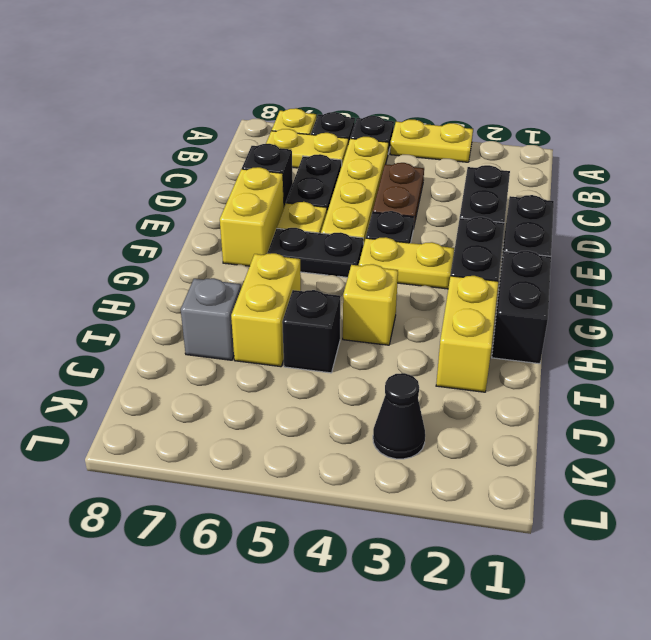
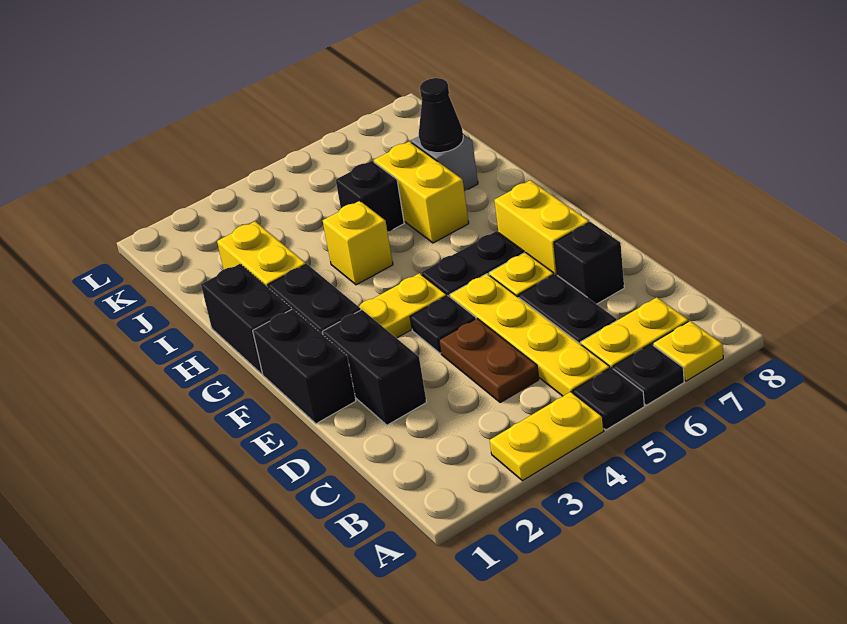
black 1x1 cone [373,373,425,459] -> black 1x1 cone moved to [419,78,463,153]

